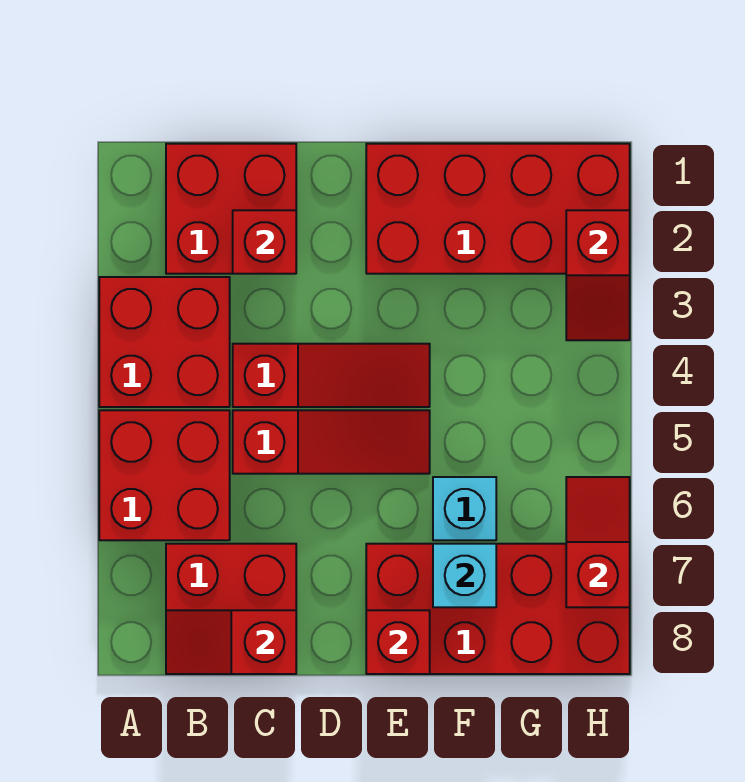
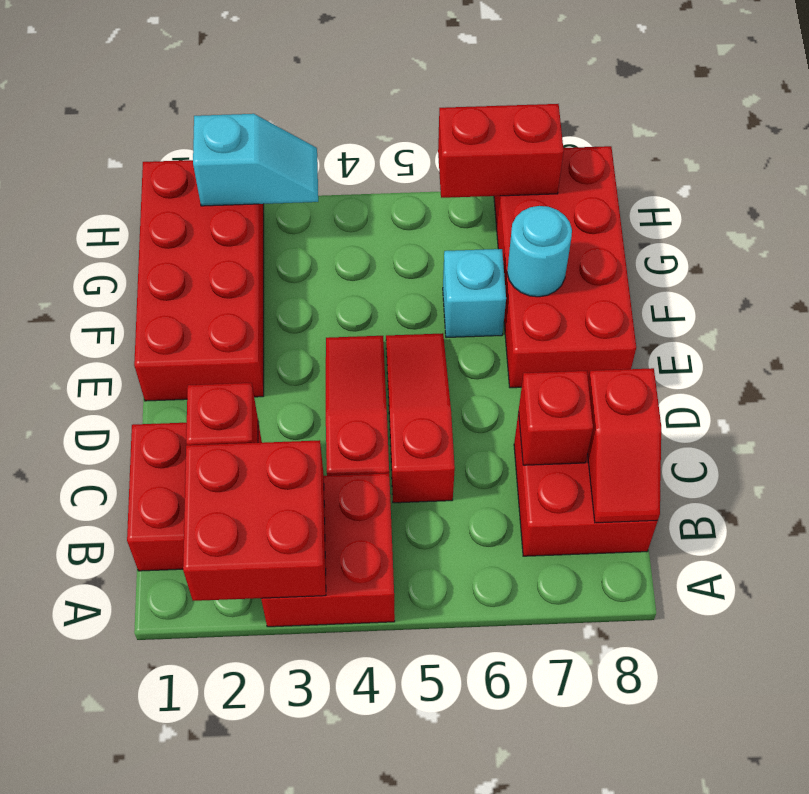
red 2x2 brick [99,410,230,540] -> red 2x2 brick moved to [183,440,326,601]
red 1x1 brick [366,610,430,674] -> red 1x1 brick moved to [519,371,593,465]
cyan 1x1 brick [433,544,496,607] -> cyan 1x1 round brick [507,206,572,297]
red 1x2 slope [566,210,630,340] -> cyan 1x2 slope [193,114,318,206]
red 1x2 slope [566,477,630,607] -> red 1x2 brick [438,104,564,198]

